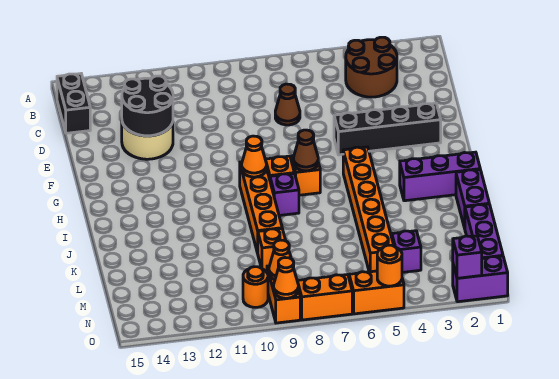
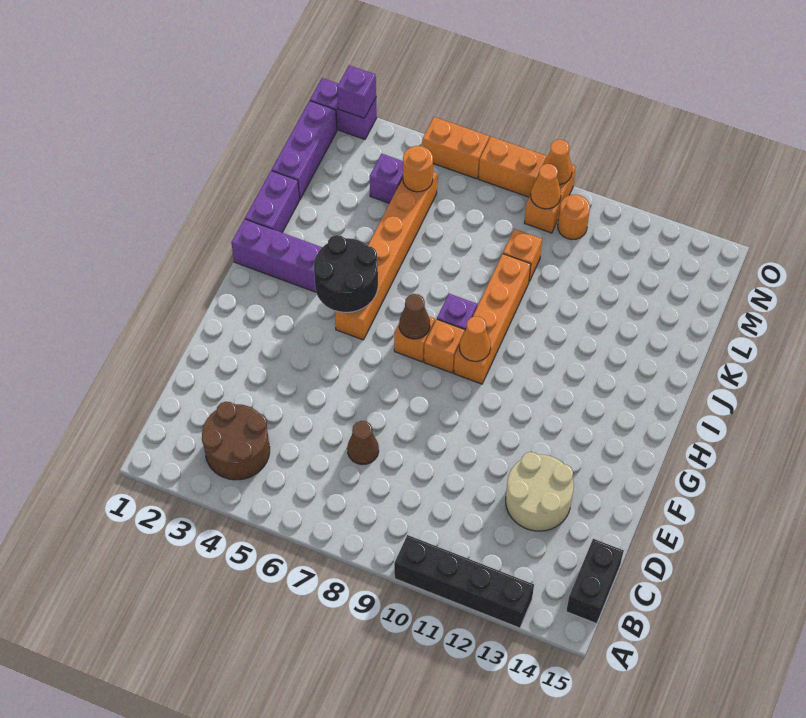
black 2x2 round brick [122,76,173,136] -> black 2x2 round brick moved to [314,235,378,312]
black 1x4 brick [334,103,441,155] -> black 1x4 brick moved to [394,535,534,628]
orange 1x1 round brick [377,245,402,286] -> orange 1x1 round brick moved to [403,146,433,192]

